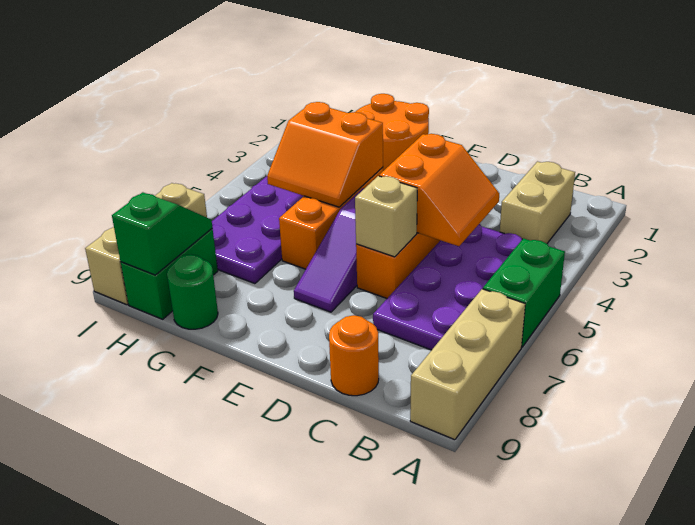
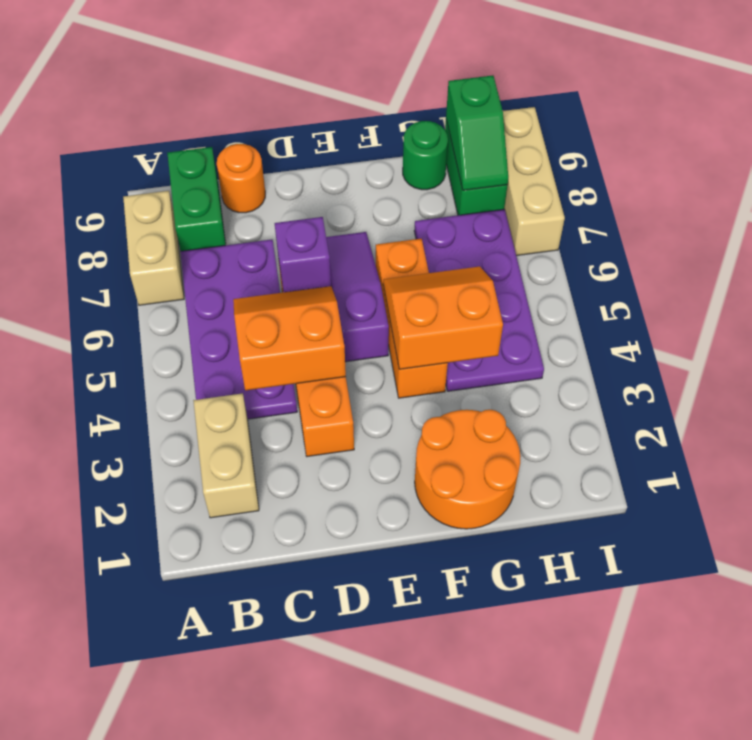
green 1x2 brick [483,238,565,347] -> green 1x2 brick moved to [167,147,226,251]
tan 1x3 brick [410,289,525,440] -> tan 1x2 brick [123,191,184,305]
orange 2x2 slope [379,134,499,246] -> orange 2x2 slope turned to [233,286,346,390]
tan 1x1 brick [355,176,417,257] -> purple 1x1 brick [275,217,331,292]

